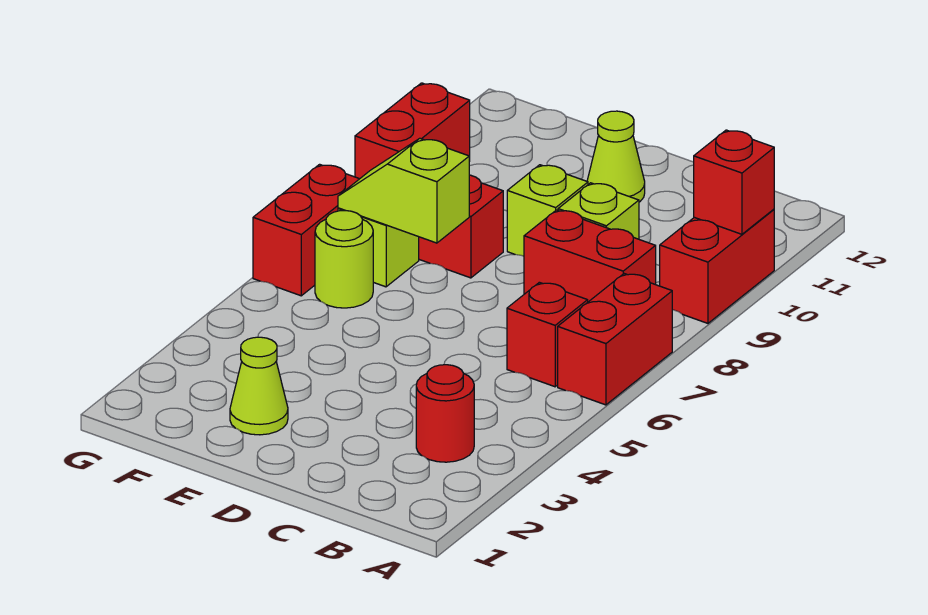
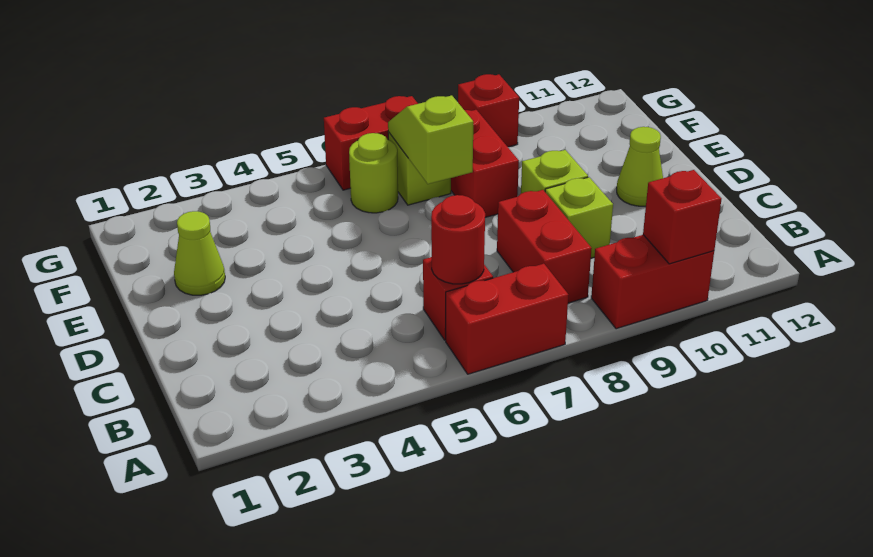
red 1x1 round brick [416,365,474,462] -> red 1x1 round brick moved to [431,195,485,284]
red 1x2 brick [355,83,470,179] -> red 1x1 brick [458,74,519,147]

